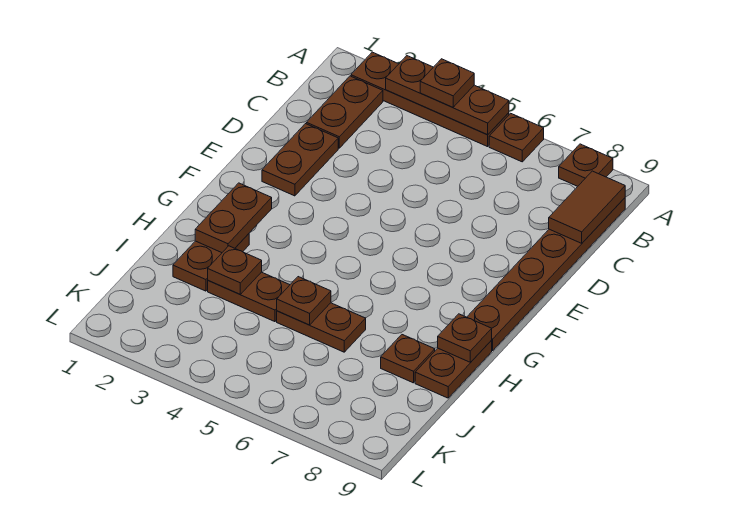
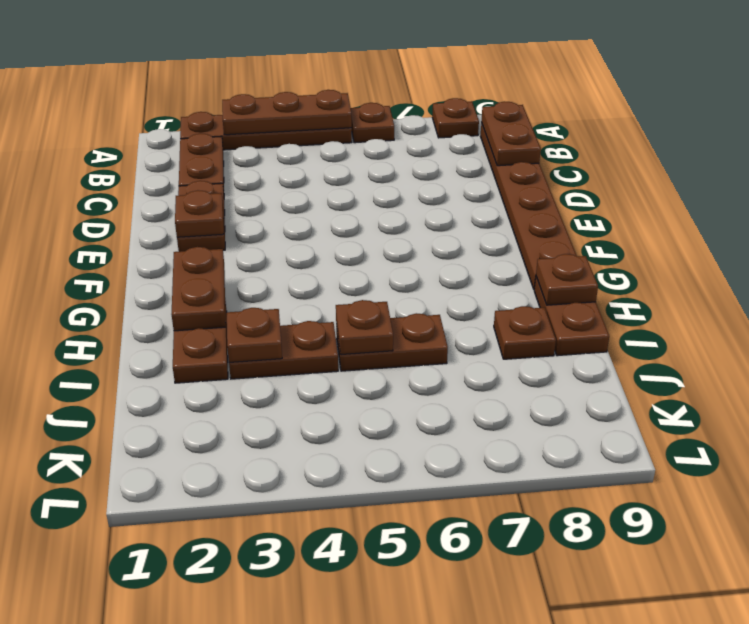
brown 1x1 plate [420,59,474,107] -> brown 1x1 plate moved to [175,190,224,237]
brown 1x2 tile [549,171,625,243] -> brown 1x2 plate [481,101,541,166]

